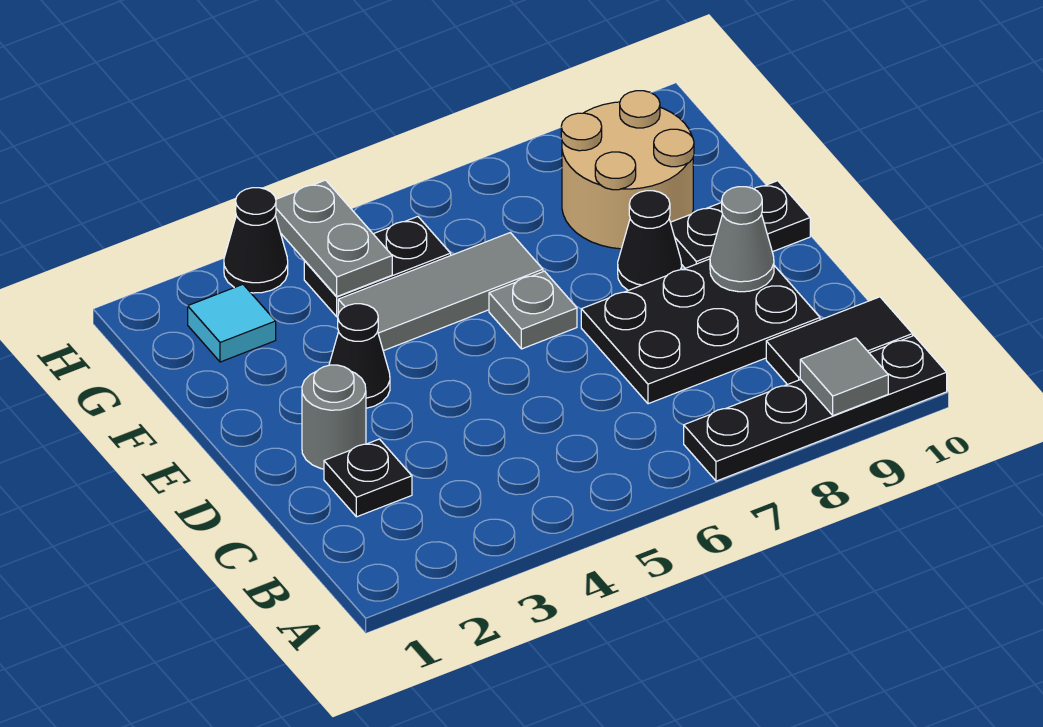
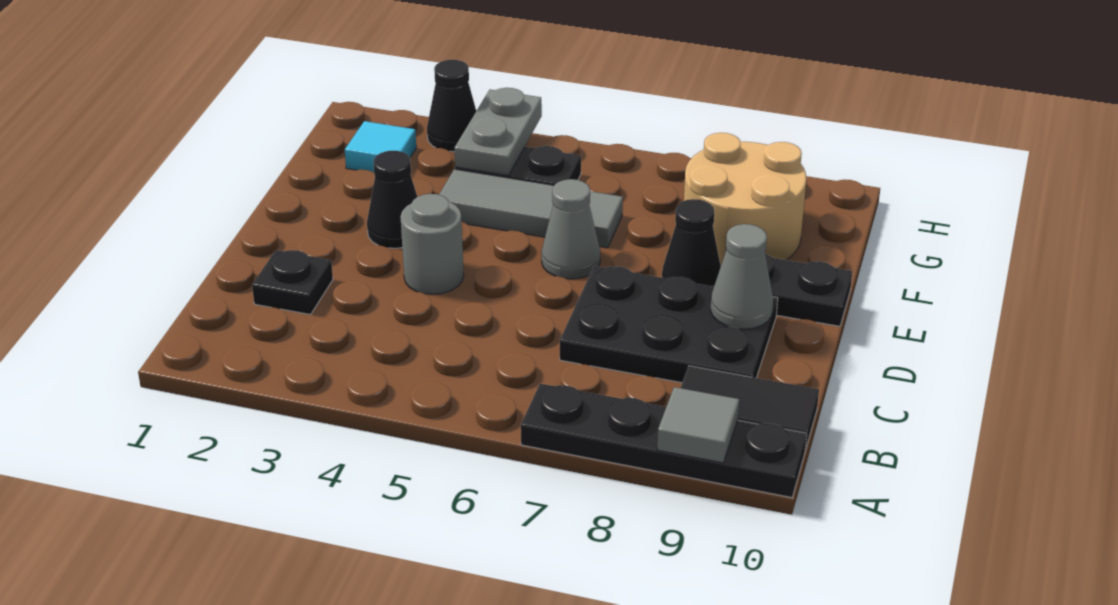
grey 1x1 round brick [302,365,366,469] -> grey 1x1 round brick moved to [400,194,464,294]
grey 1x1 plate [489,271,577,349] -> grey 1x1 cone [541,179,600,279]

